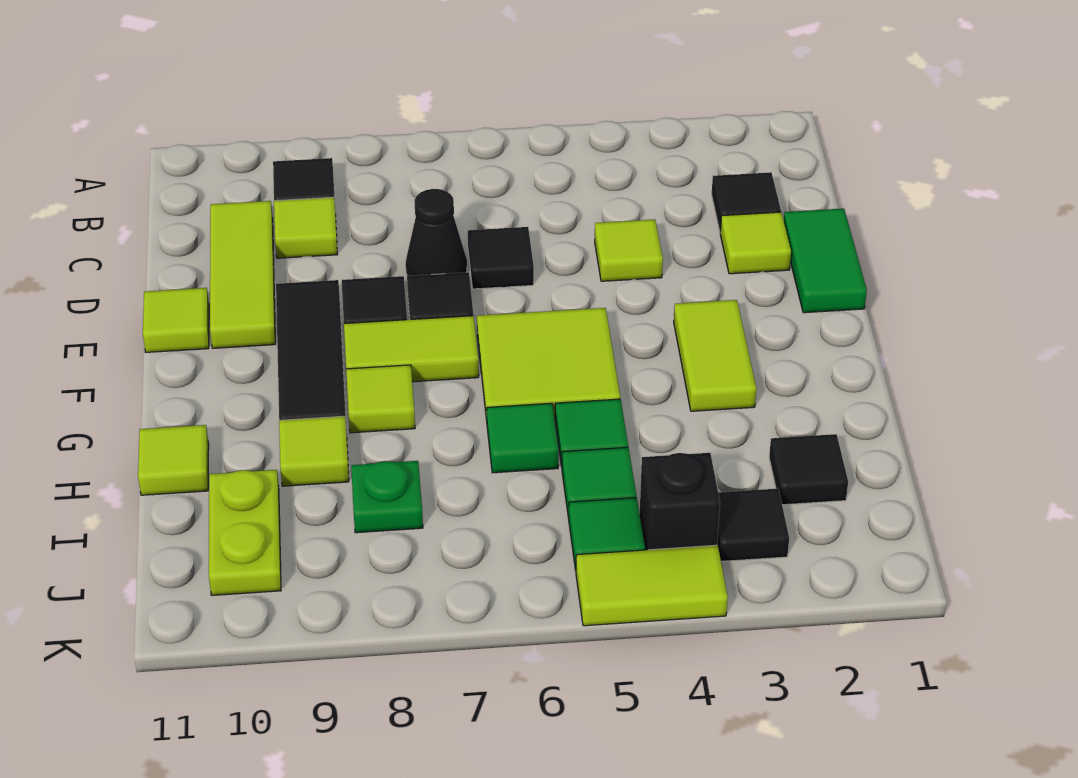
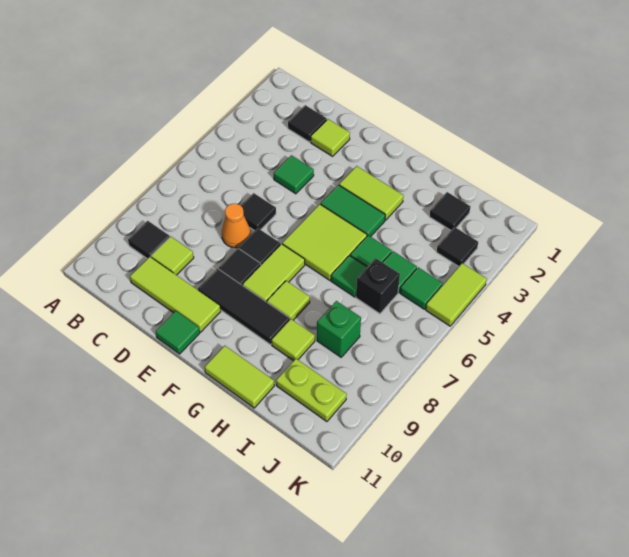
green 1x2 tile [784,209,867,313] -> green 1x2 tile moved to [321,185,385,237]
lime 1x1 tile [595,219,663,281] -> green 1x1 tile [274,155,314,194]
black 1x1 cone [406,189,467,276] -> orange 1x1 cone [222,203,251,248]
lime 1x1 tile [143,288,209,352] -> green 1x1 tile [156,311,200,354]
lime 1x1 tile [138,425,209,495] -> lime 1x2 tile [204,346,274,408]
green 1x1 plate [351,461,423,533] -> green 1x1 brick [317,301,361,357]
black 1x1 brick [640,453,720,550] -> black 1x1 brick moved to [356,258,400,314]

